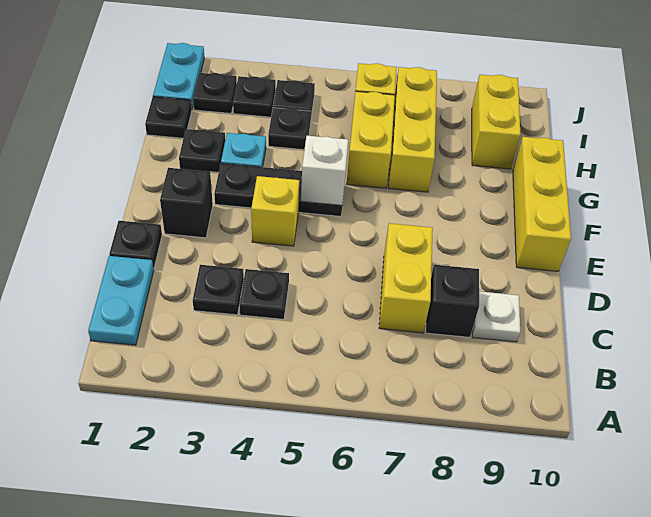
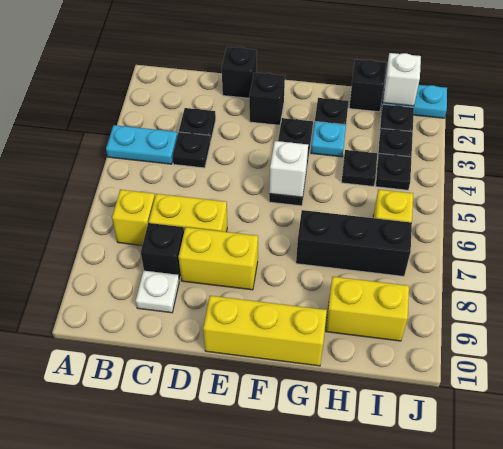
cyan 1x2 plate [88,256,154,345] -> cyan 1x2 plate moved to [106,125,177,164]
black 1x1 plate [109,221,162,269] -> black 1x1 brick [222,47,257,98]
yellow 1x1 brick [251,176,299,246] -> yellow 1x1 brick moved to [112,190,155,245]
yellow 1x2 brick [347,91,395,188] -> yellow 1x2 brick moved to [179,227,258,290]
yellow 1x3 brick [388,67,437,192] -> black 1x3 brick [296,210,412,276]
black 1x1 plate [145,97,192,138] -> black 1x1 brick [349,59,386,112]
none -> white 1x1 brick [383,53,421,106]

